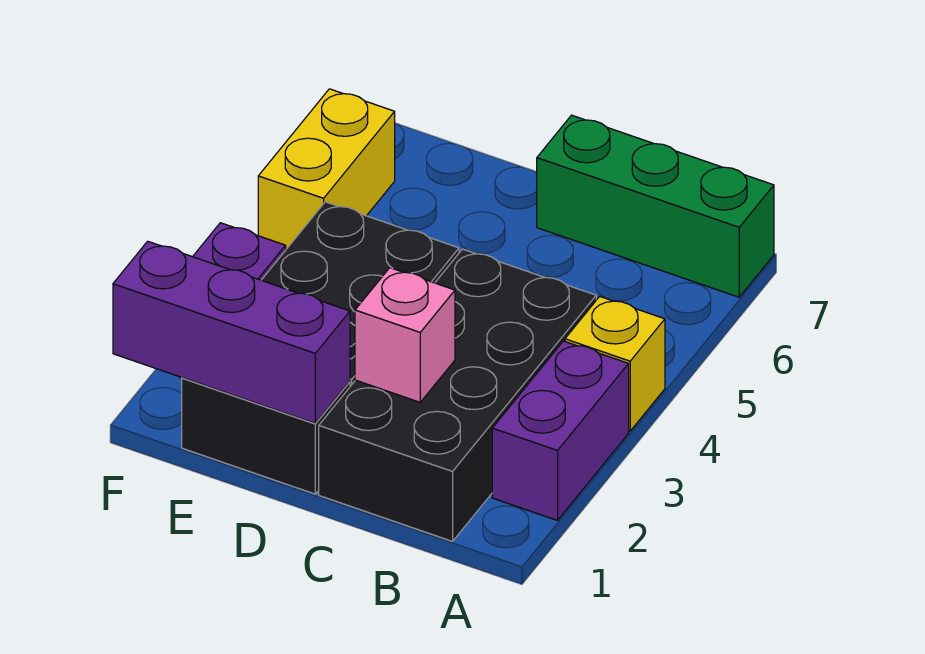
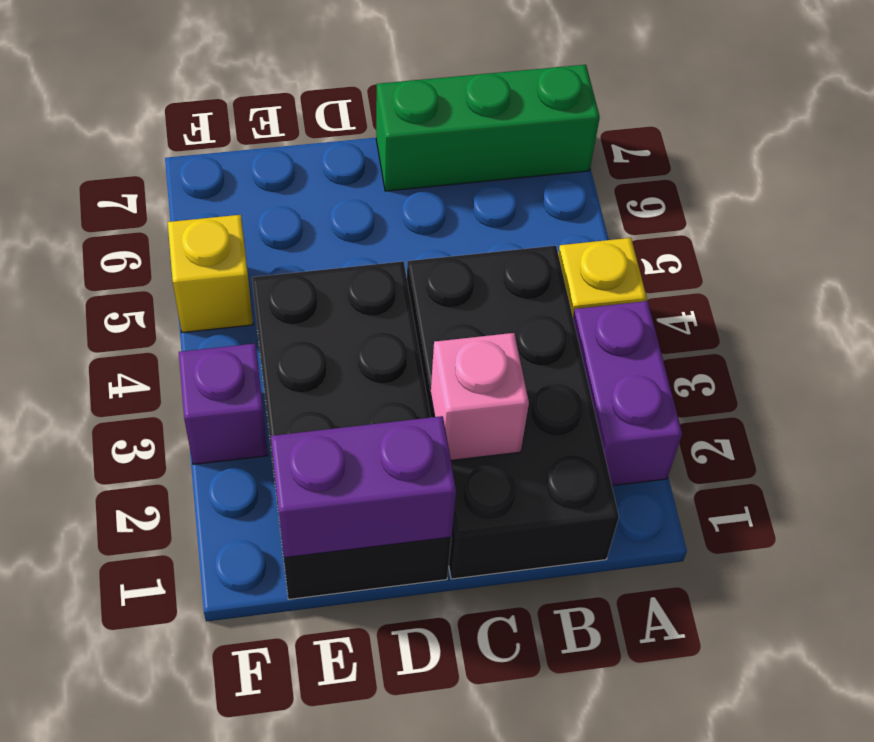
purple 1x3 brick [113,241,350,423] -> purple 1x2 brick [271,416,456,558]
yellow 1x2 brick [258,89,395,249] -> yellow 1x1 brick [168,215,253,333]

